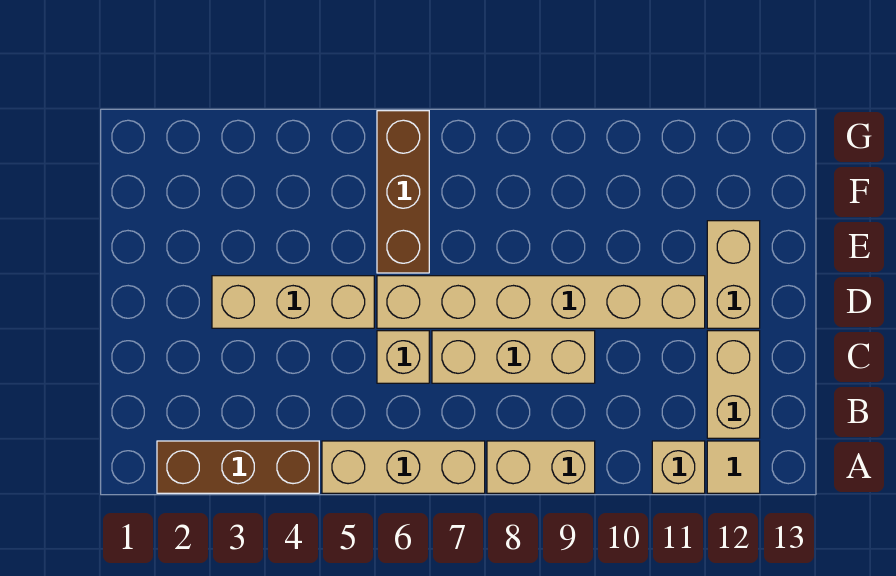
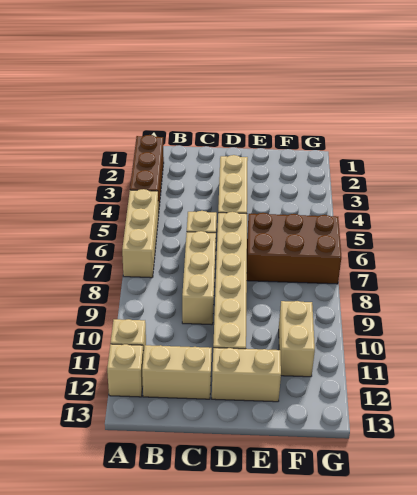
tan 1x2 brick [487,441,595,493] -> tan 1x2 brick moved to [279,301,315,377]
tan 1x1 tile [707,441,760,493] -> tan 1x1 brick [107,344,143,397]
brown 1x3 brick [377,111,429,273] -> brown 2x3 brick [247,213,341,284]

